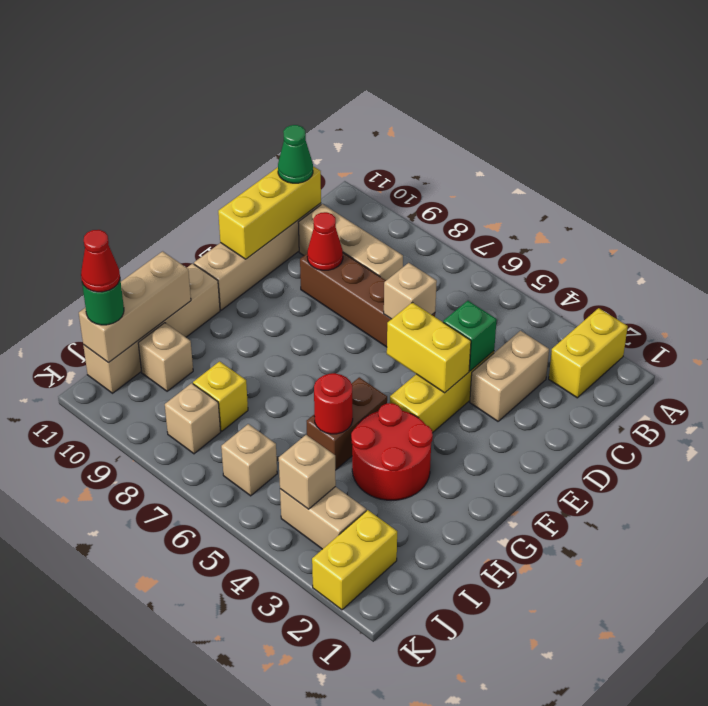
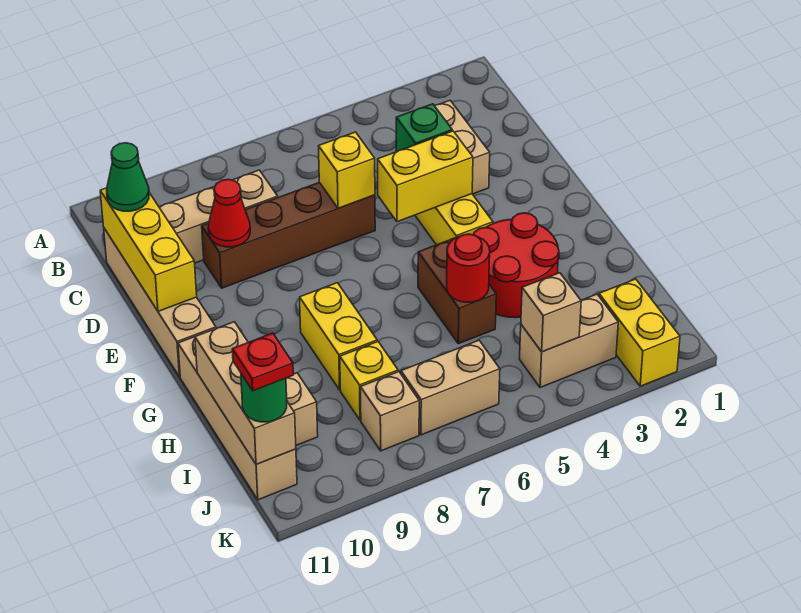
yellow 1x2 brick [549,308,628,398] -> yellow 1x2 brick moved to [300,283,377,390]
tan 1x1 brick [384,263,437,319] -> yellow 1x1 brick [319,132,375,208]
tan 1x1 brick [221,424,277,496] -> tan 1x2 brick [401,340,500,435]
red 1x1 cone [81,230,120,292] -> red 1x1 plate [232,333,293,391]

